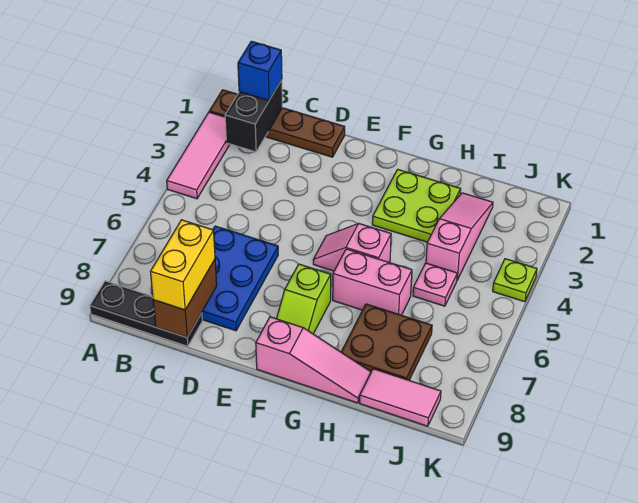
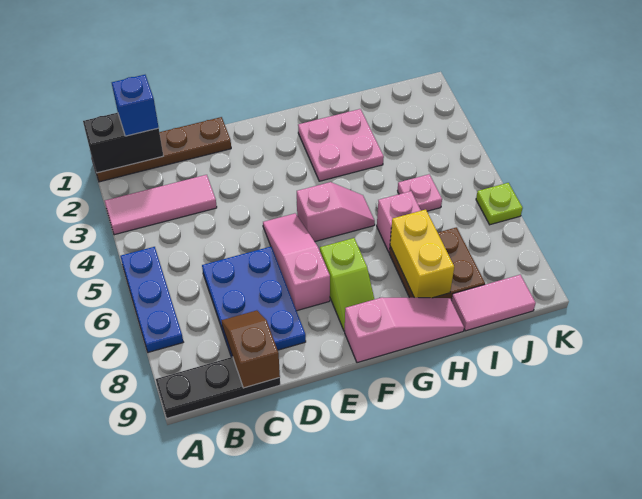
pink 1x3 tile [167,112,230,199] -> pink 1x3 tile turned to [105,175,217,235]
none -> blue 1x3 plate [120,247,183,352]
black 1x2 brick [225,80,282,152] -> black 1x2 brick turned to [83,113,163,173]
brown 1x2 brick [153,260,217,337] -> brown 1x2 slope [222,310,280,388]
yellow 1x2 brick [150,220,215,310] -> yellow 1x2 brick moved to [390,210,454,298]
pink 1x2 slope [313,224,391,271] -> pink 1x2 slope turned to [297,182,375,242]
lime 2x2 plate [372,169,461,242] -> pink 2x2 plate [298,109,384,181]
pink 1x2 brick [333,249,412,315] -> pink 1x1 brick [377,191,421,252]
pink 1x3 slope [426,193,493,280] -> pink 1x3 slope moved to [263,213,330,311]
lime 1x1 plate [493,259,537,302] -> lime 1x1 plate moved to [476,183,523,225]

